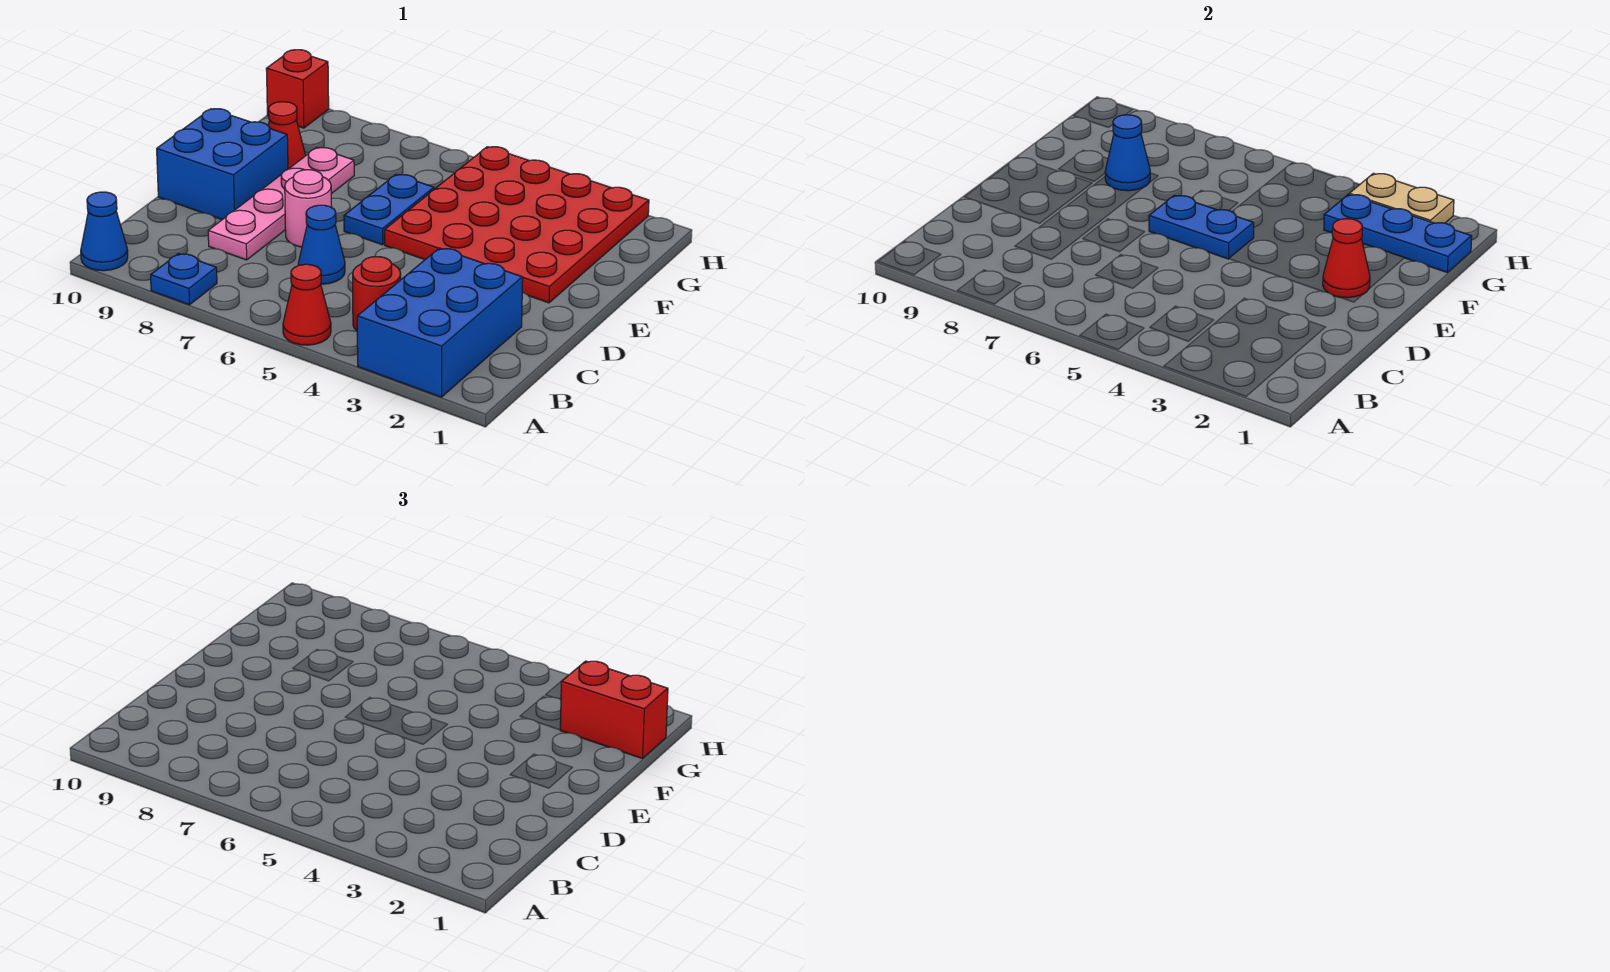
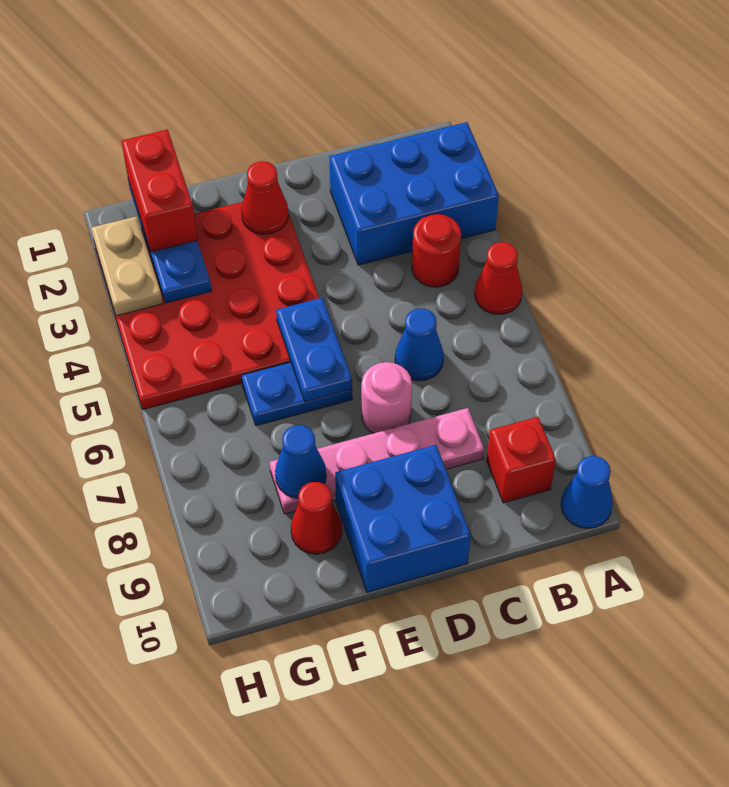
blue 1x1 plate [151,254,217,305] -> none
red 1x1 brick [266,50,329,128] -> red 1x1 brick moved to [487,417,556,503]

